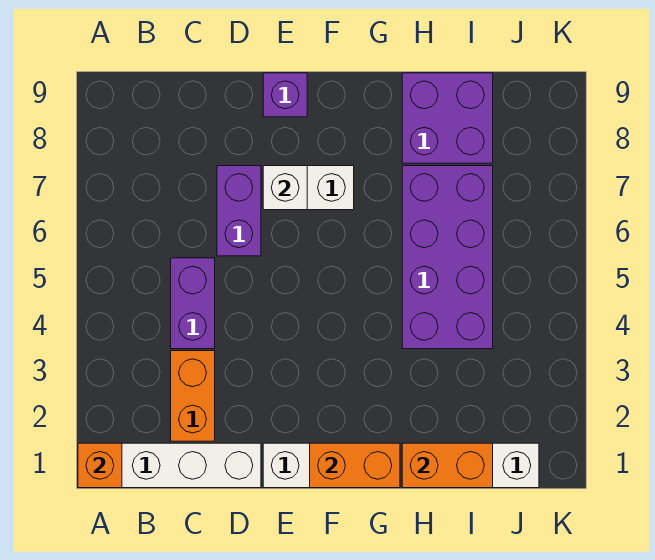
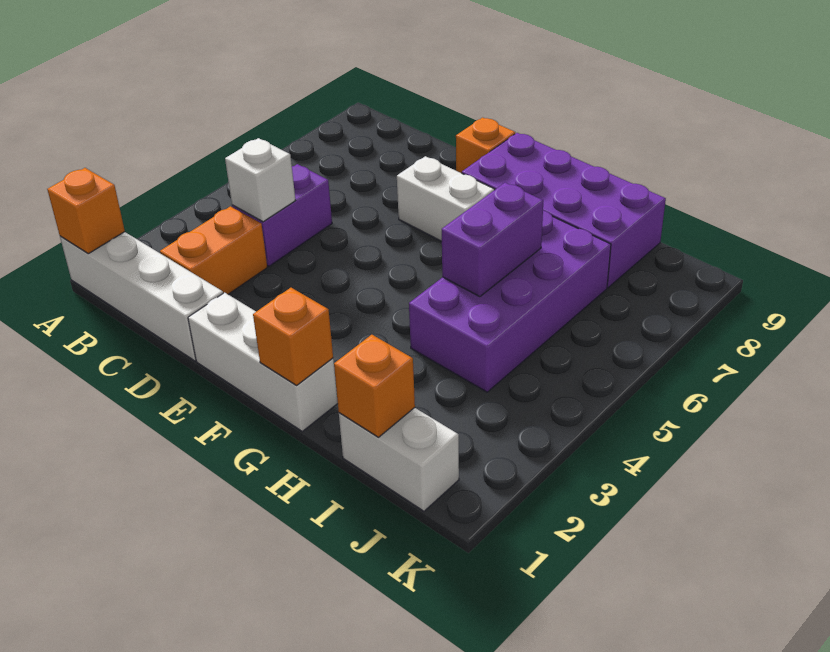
purple 1x2 brick [217,166,261,256] -> purple 1x2 brick moved to [442,183,543,297]
white 1x1 brick [263,166,307,210] -> white 1x1 brick moved to [225,138,295,222]
purple 1x1 brick [263,73,307,117] -> orange 1x1 brick [456,118,515,173]
orange 1x2 brick [310,443,400,488] -> orange 1x1 brick [253,288,333,385]
orange 1x2 brick [402,443,493,488] -> orange 1x1 brick [334,335,415,437]
purple 2x2 brick [402,73,493,163] -> purple 2x4 brick [462,133,666,288]

